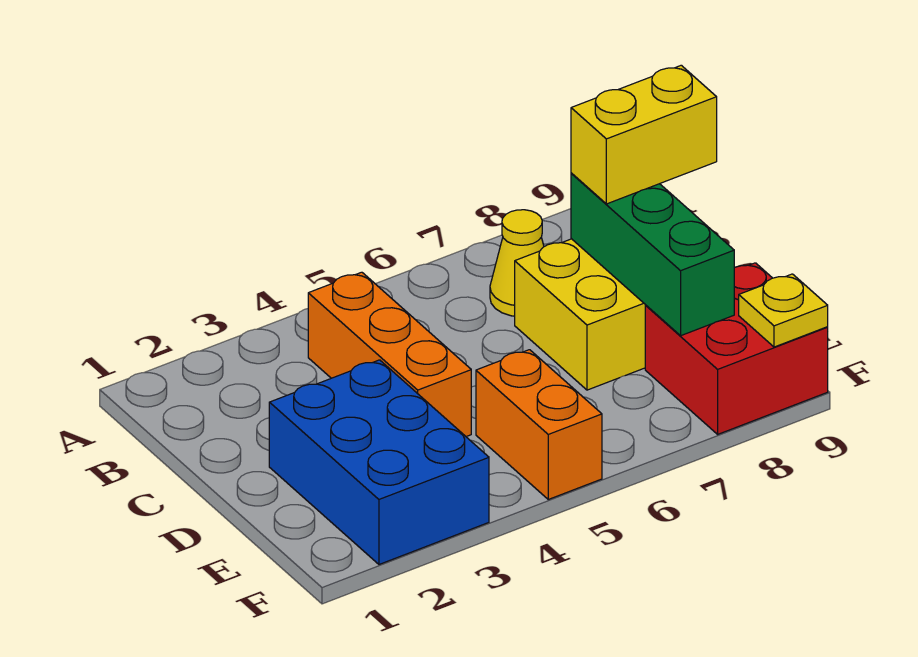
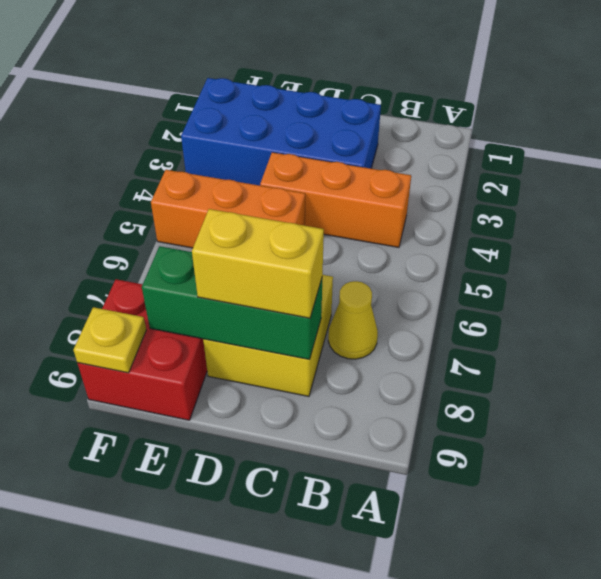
yellow 1x2 brick [571,65,717,204] -> yellow 1x2 brick turned to [192,209,324,318]
blue 2x3 brick [269,360,489,564] -> blue 2x4 brick [181,78,381,186]
orange 1x2 brick [476,350,602,499] -> orange 1x3 brick [151,170,305,248]

